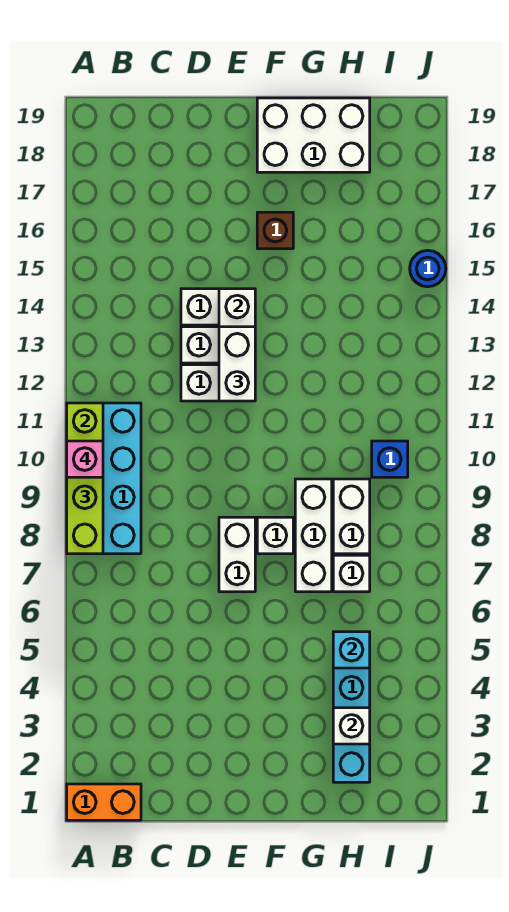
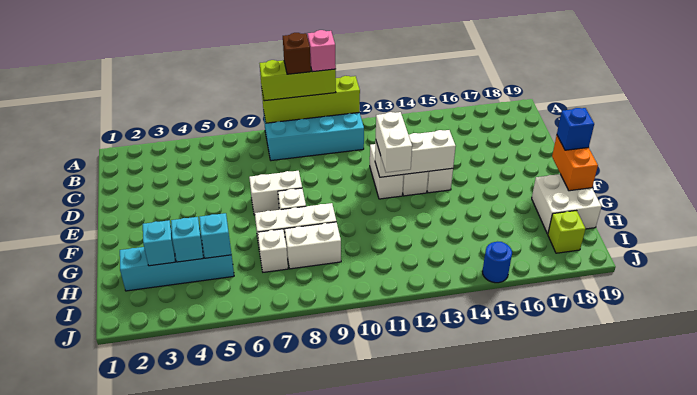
orange 1x2 brick [67,784,141,820] -> orange 1x2 brick moved to [552,135,598,191]
white 1x2 brick [219,327,255,401] -> white 1x2 brick turned to [376,112,412,172]
brown 1x1 brick [257,212,293,249] -> brown 1x1 brick moved to [283,33,311,74]
white 2x3 brick [257,98,370,172] -> white 2x2 brick [532,174,601,234]
white 1x1 brick [333,708,370,744] -> cyan 1x1 brick [143,220,175,266]
none -> cyan 1x1 brick [171,217,203,262]
blue 1x1 brick [372,441,408,477] -> blue 1x1 brick moved to [557,108,594,150]
none -> lime 1x1 brick [548,211,585,253]

